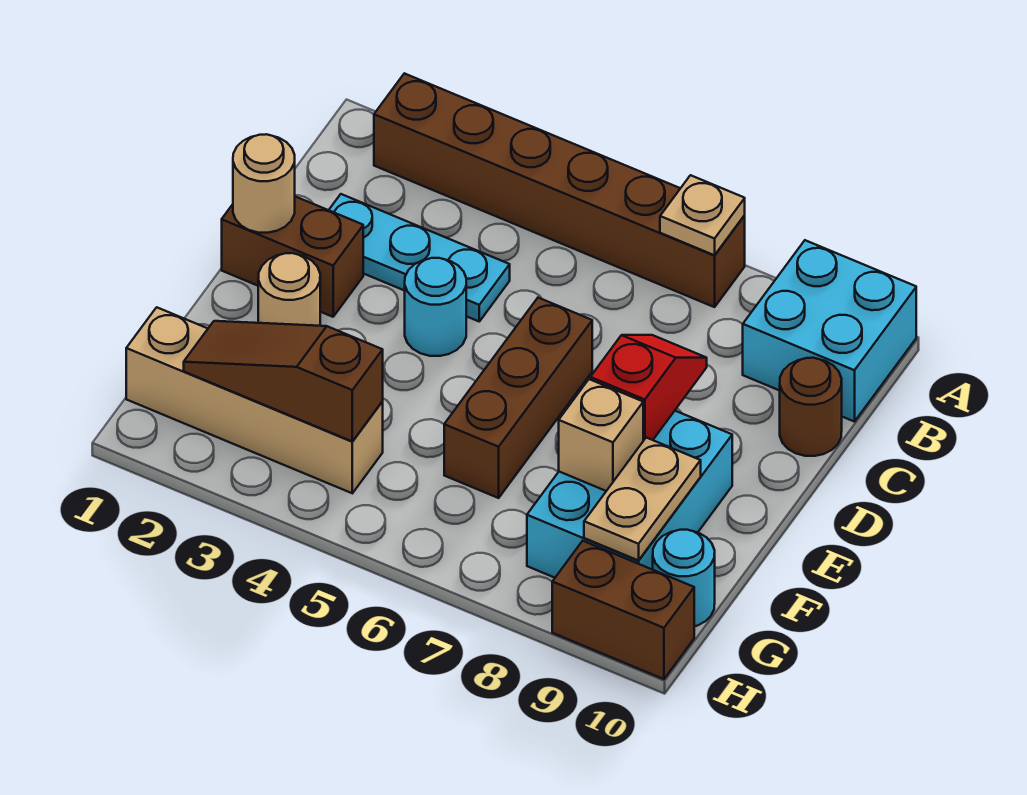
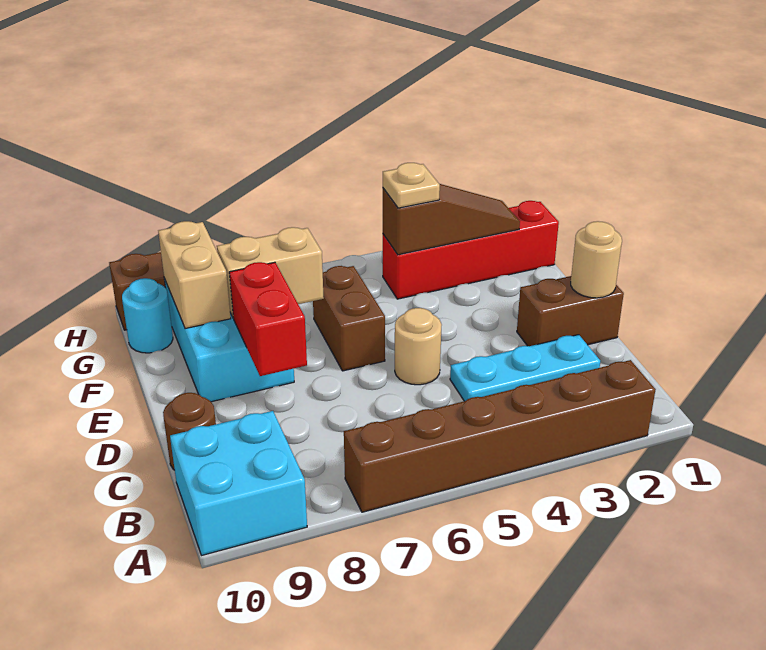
tan 1x1 plate [660,175,745,255] -> tan 1x1 plate moved to [383,163,440,208]
cyan 1x1 round brick [405,258,466,356] -> none
brown 1x3 brick [444,298,592,498] -> brown 1x2 brick [313,266,385,371]
red 1x2 slope [590,335,707,441] -> red 1x2 brick [229,262,307,376]
tan 1x1 round brick [258,253,320,326] -> tan 1x1 round brick moved to [395,308,442,385]
tan 1x1 brick [559,379,643,491] -> tan 1x2 brick [217,227,324,317]
tan 1x2 plate [584,438,701,561] -> tan 1x2 brick [158,221,231,329]
tan 1x4 brick [126,307,383,493] -> red 1x4 brick [383,201,559,299]

